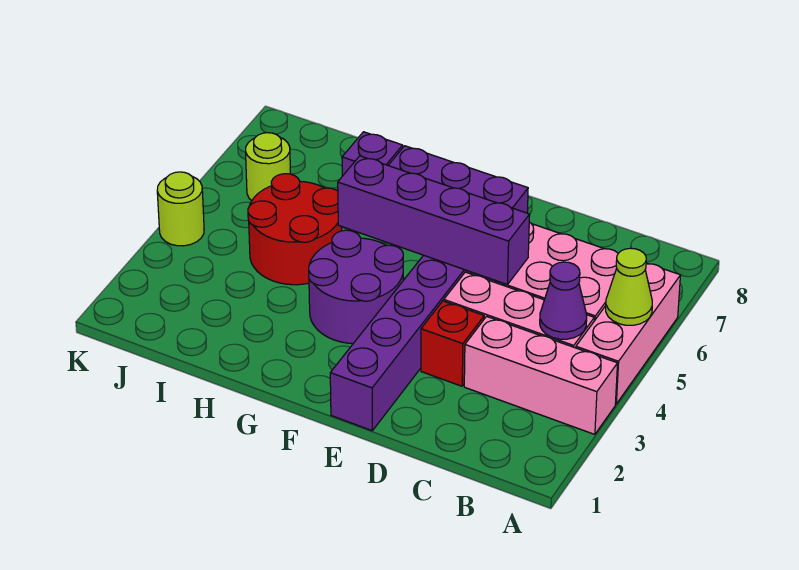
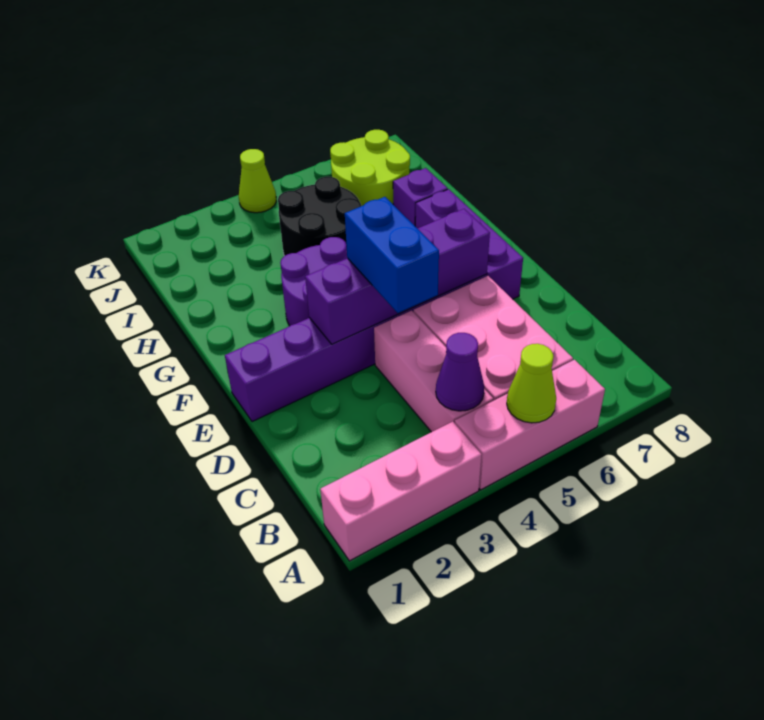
pink 1x3 brick [464,316,618,434] -> pink 1x3 brick turned to [320,421,482,561]
red 1x1 brick [421,301,484,386] -> none
none -> blue 1x2 brick [345,197,439,313]
purple 1x4 brick [338,156,530,285] -> purple 1x4 brick turned to [305,209,490,344]
red 2x2 round brick [248,174,342,285] -> black 2x2 round brick [278,177,361,256]
lime 1x1 round brick [246,133,290,201] -> lime 2x2 round brick [330,130,410,206]
lime 1x1 round brick [157,172,204,246] -> lime 1x1 cone [239,149,276,213]

